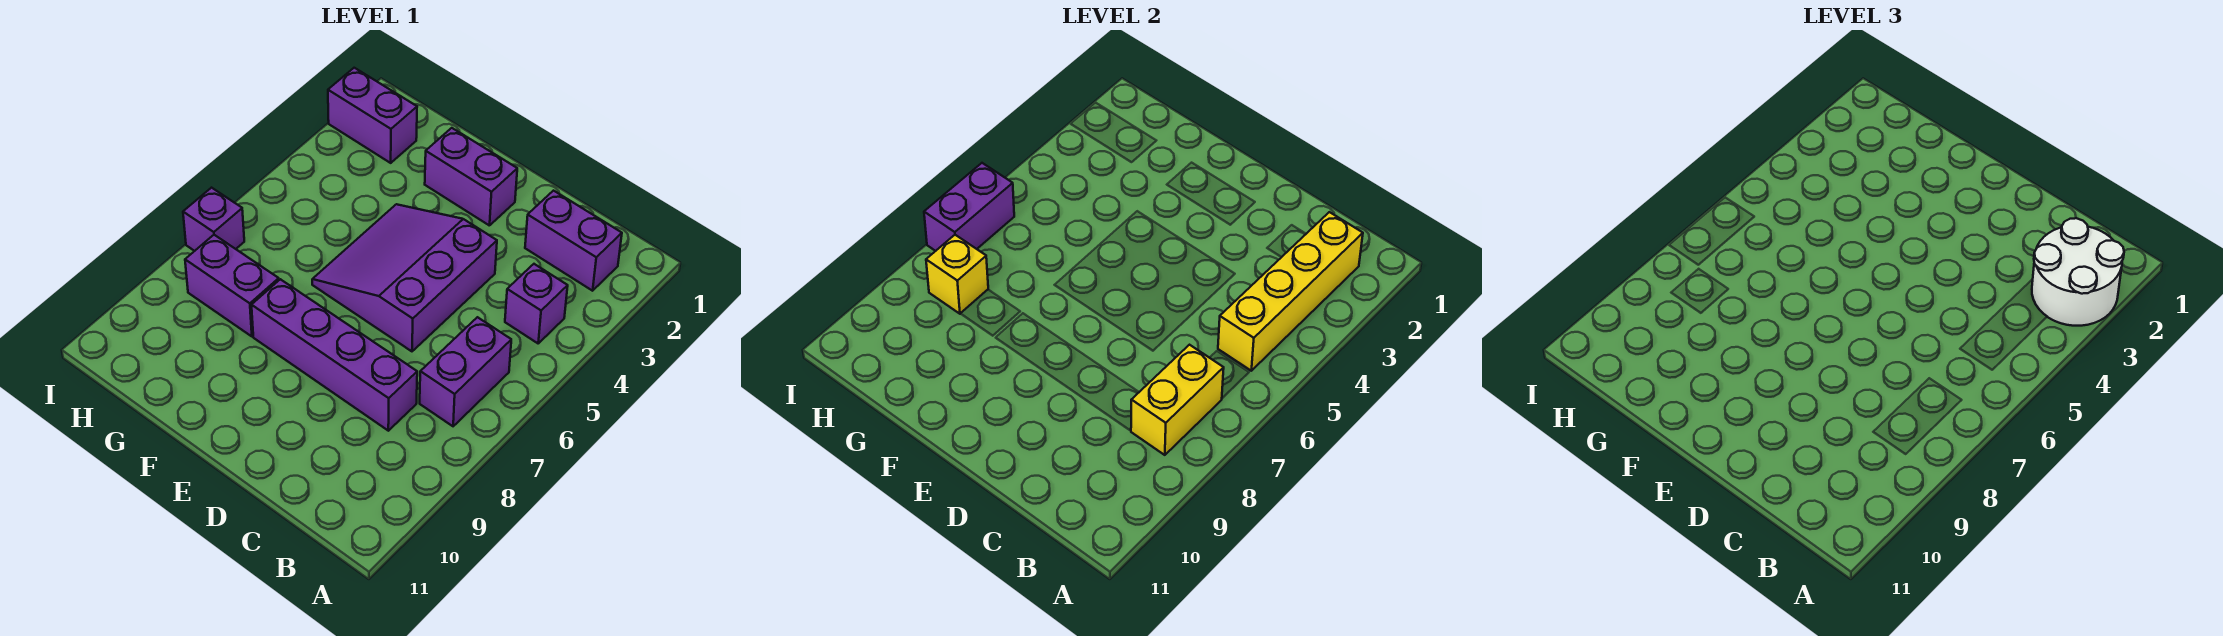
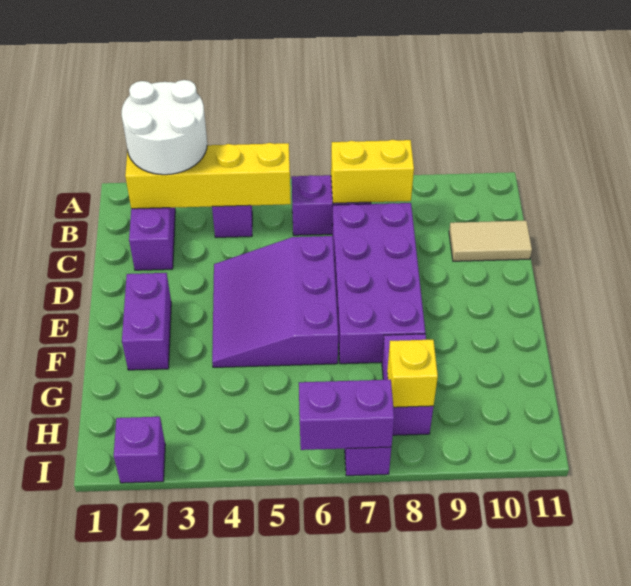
purple 1x4 brick [252,279,417,431] -> purple 2x4 brick [332,203,425,364]
none -> tan 1x2 tile [449,221,532,261]
purple 3x3 slope [312,204,497,351] -> purple 3x3 slope turned to [212,236,338,367]
purple 1x2 brick [328,68,417,163] -> purple 1x1 brick [114,417,165,483]

